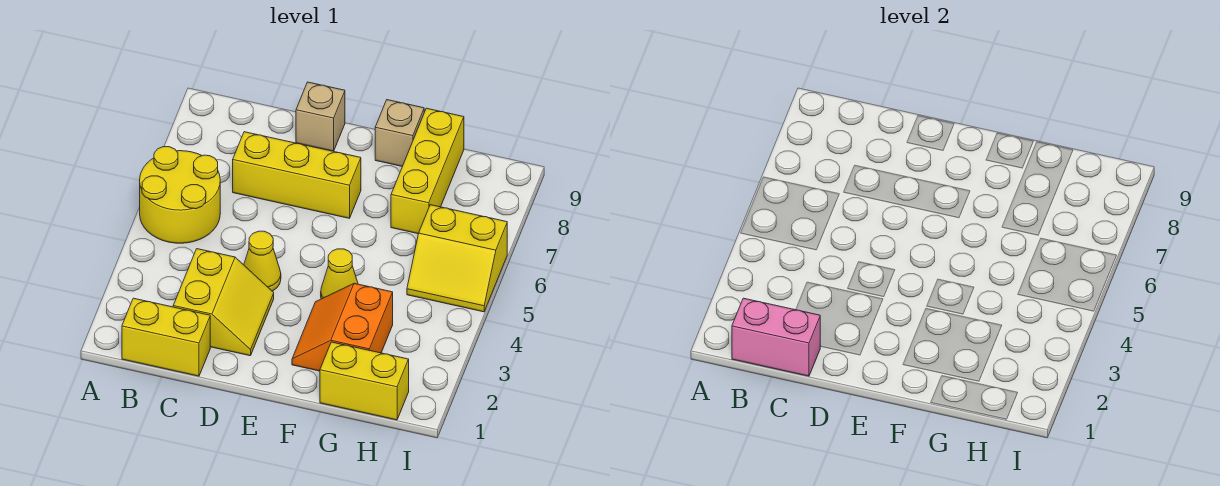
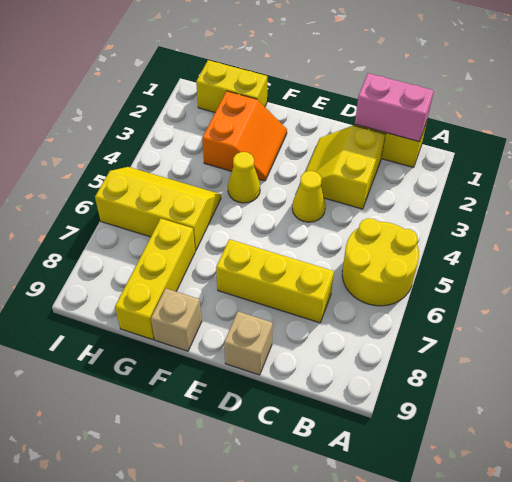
yellow 2x2 slope [407,205,507,312] -> yellow 2x3 slope [95,167,221,251]

